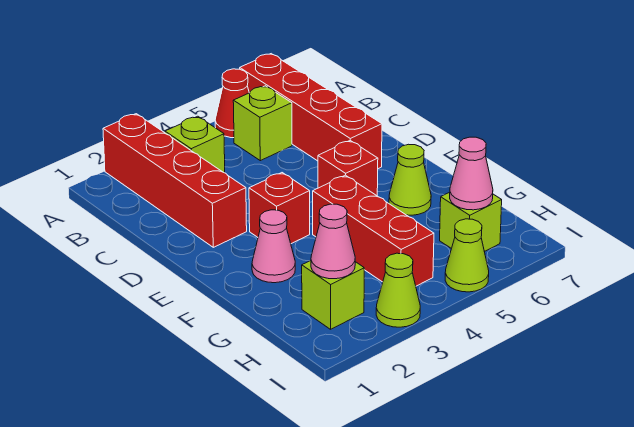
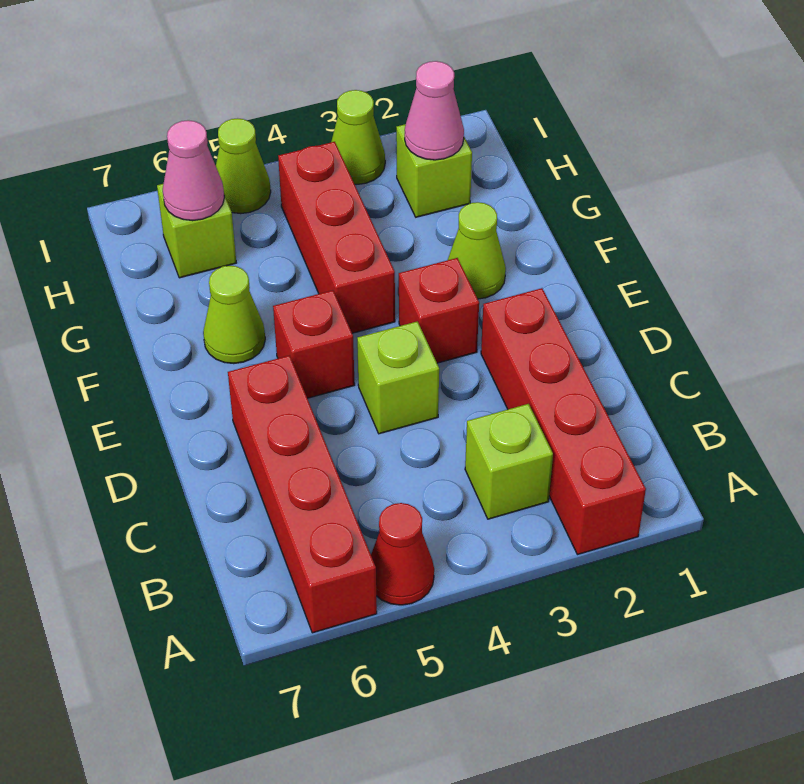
lime 1x1 brick [233,86,292,161] -> lime 1x1 brick moved to [357,321,439,434]
pink 1x1 cone [252,210,295,283] -> lime 1x1 cone [448,202,506,299]

